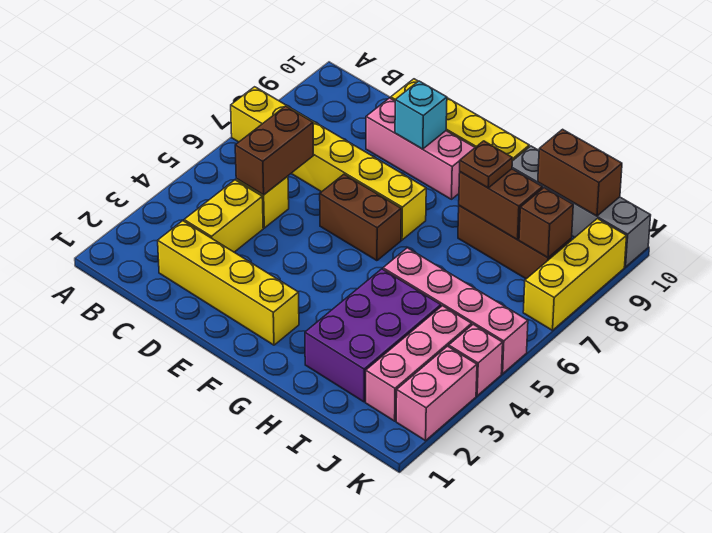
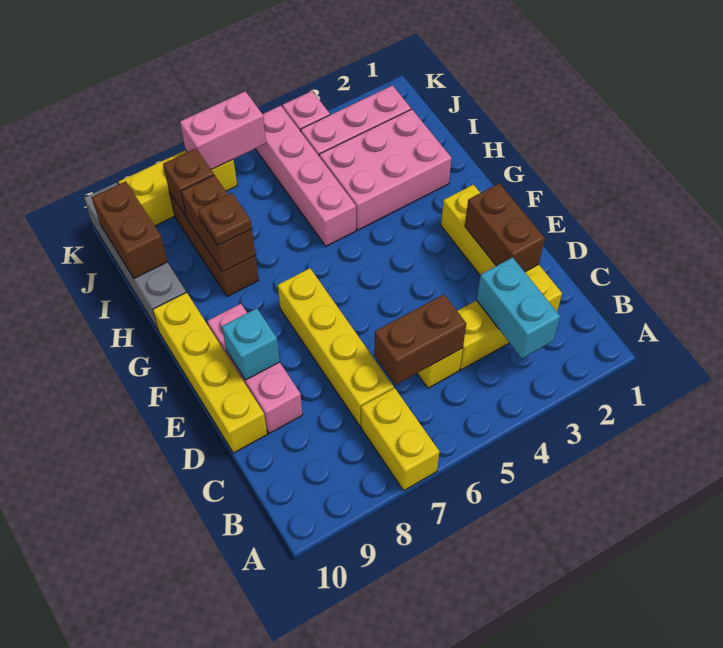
none -> cyan 1x2 brick [477,257,560,358]
brown 1x2 brick [320,174,401,261] -> brown 1x2 brick moved to [465,183,545,272]
purple 2x3 brick [305,269,441,402] -> pink 2x3 brick [319,109,451,230]
pink 1x2 brick [396,346,477,441] -> pink 1x2 brick moved to [180,91,266,170]

